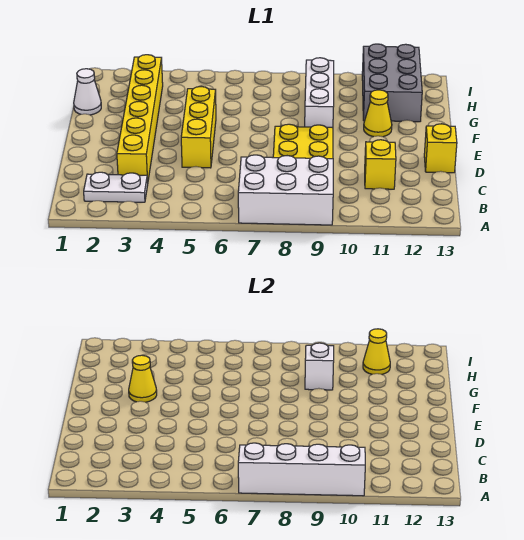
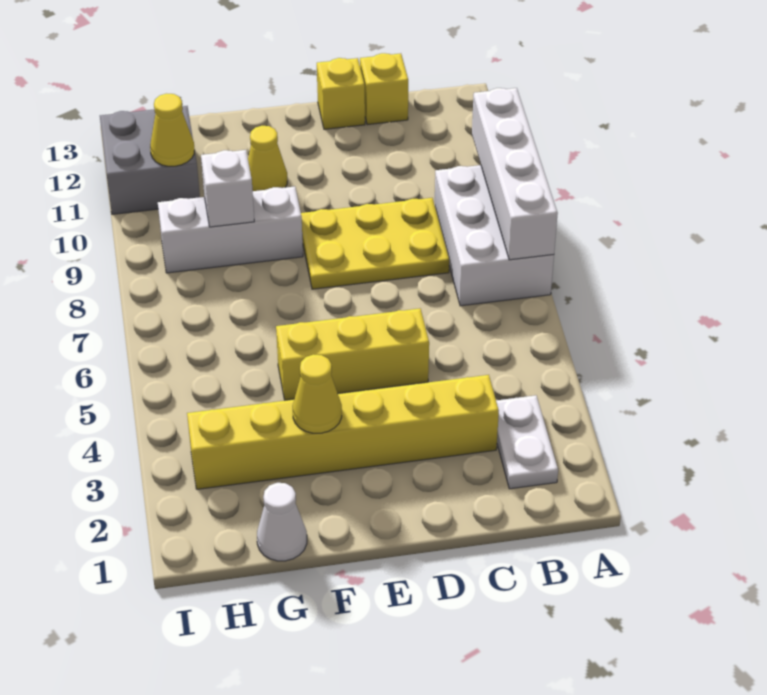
yellow 1x1 brick [365,140,396,189] -> yellow 1x1 brick moved to [360,53,408,125]
grey 2x3 brick [362,44,422,122] -> grey 2x2 brick [100,106,200,214]

